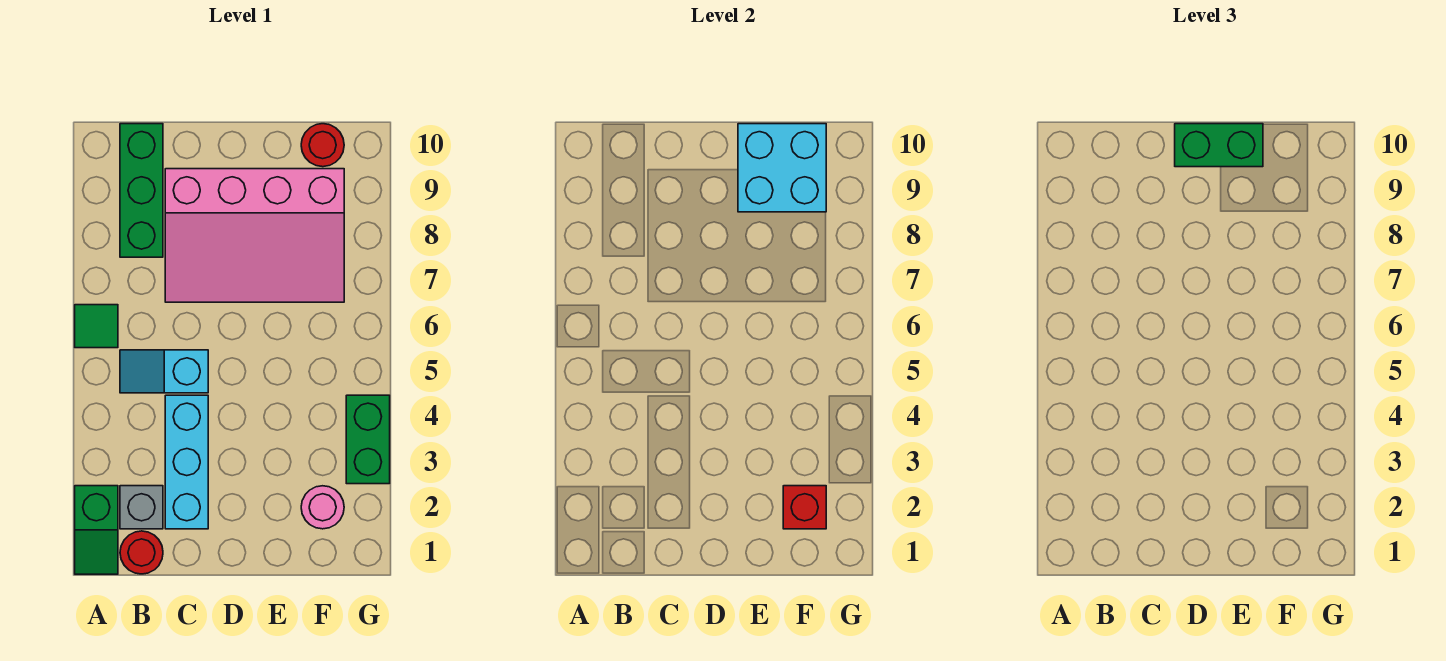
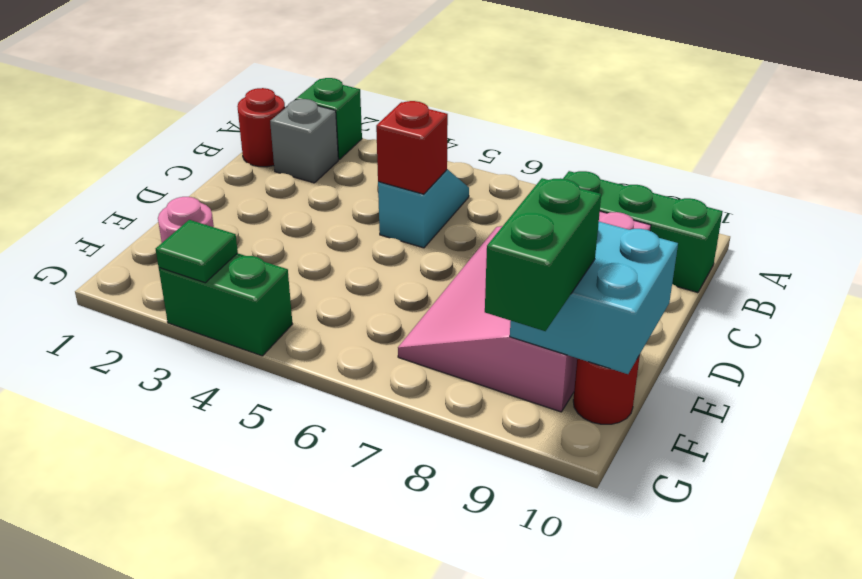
green 1x1 tile [75,305,118,348] -> green 1x1 tile moved to [156,220,238,283]
cyan 1x3 brick [165,395,208,529] -> none
green 1x2 brick [1175,124,1263,167] -> green 1x2 brick moved to [485,178,601,331]
red 1x1 brick [783,486,826,529] -> red 1x1 brick moved to [376,101,448,194]

